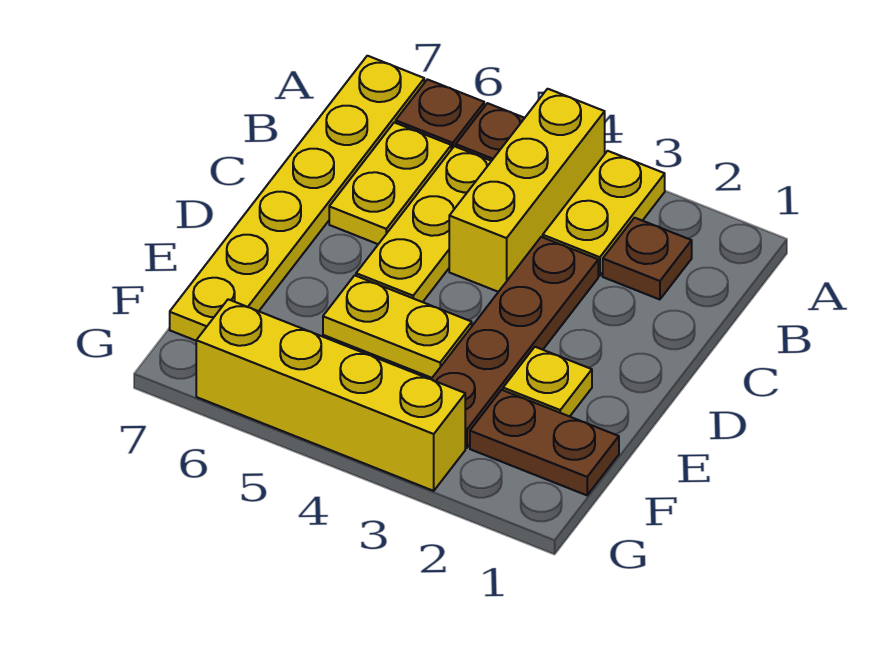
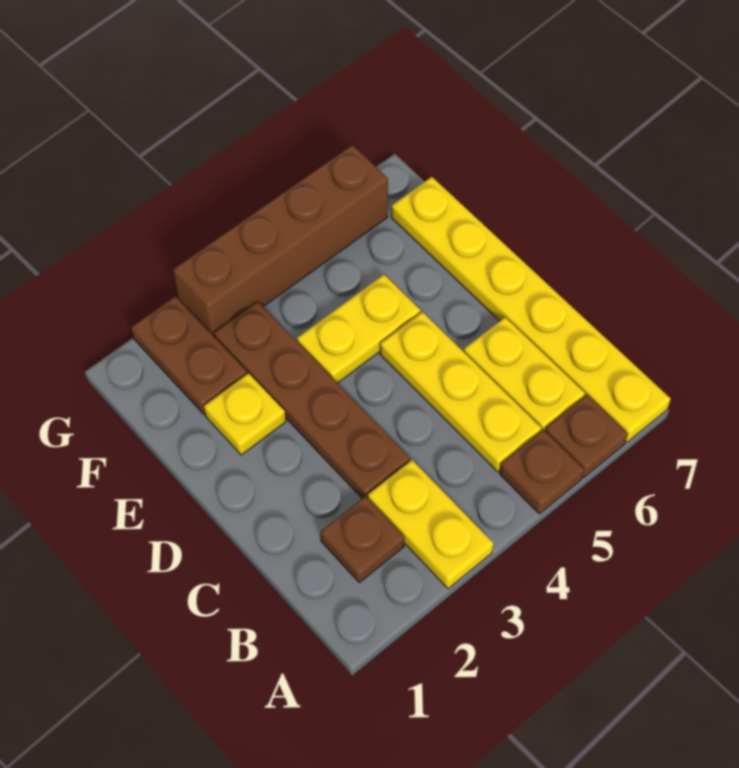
yellow 1x3 brick [449,89,605,292] -> none
brown 1x2 plate [470,390,619,495] -> brown 1x2 plate turned to [131,296,247,414]
yellow 1x4 brick [196,299,465,491] -> brown 1x4 brick [173,145,388,336]

